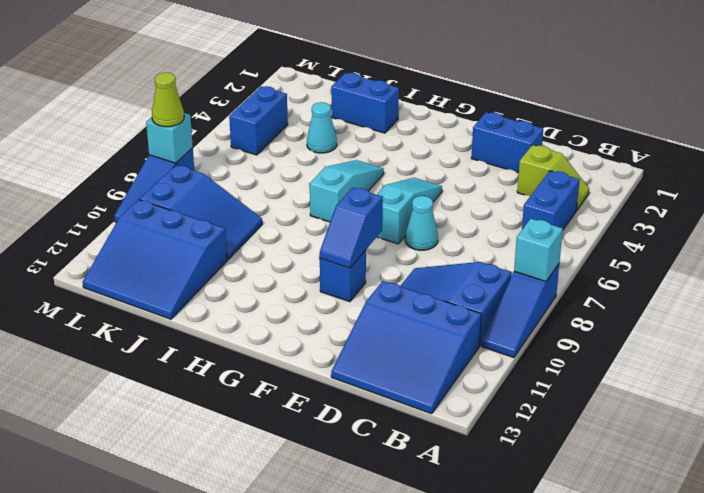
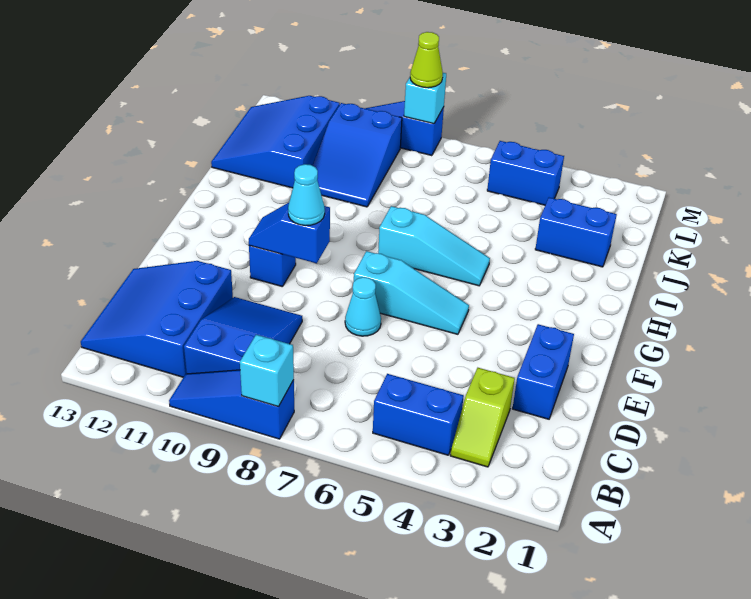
blue 1x2 brick [331,73,399,133] -> blue 1x2 brick turned to [535,198,617,267]
cyan 1x1 cone [307,102,337,153] -> cyan 1x1 cone moved to [288,164,325,226]

